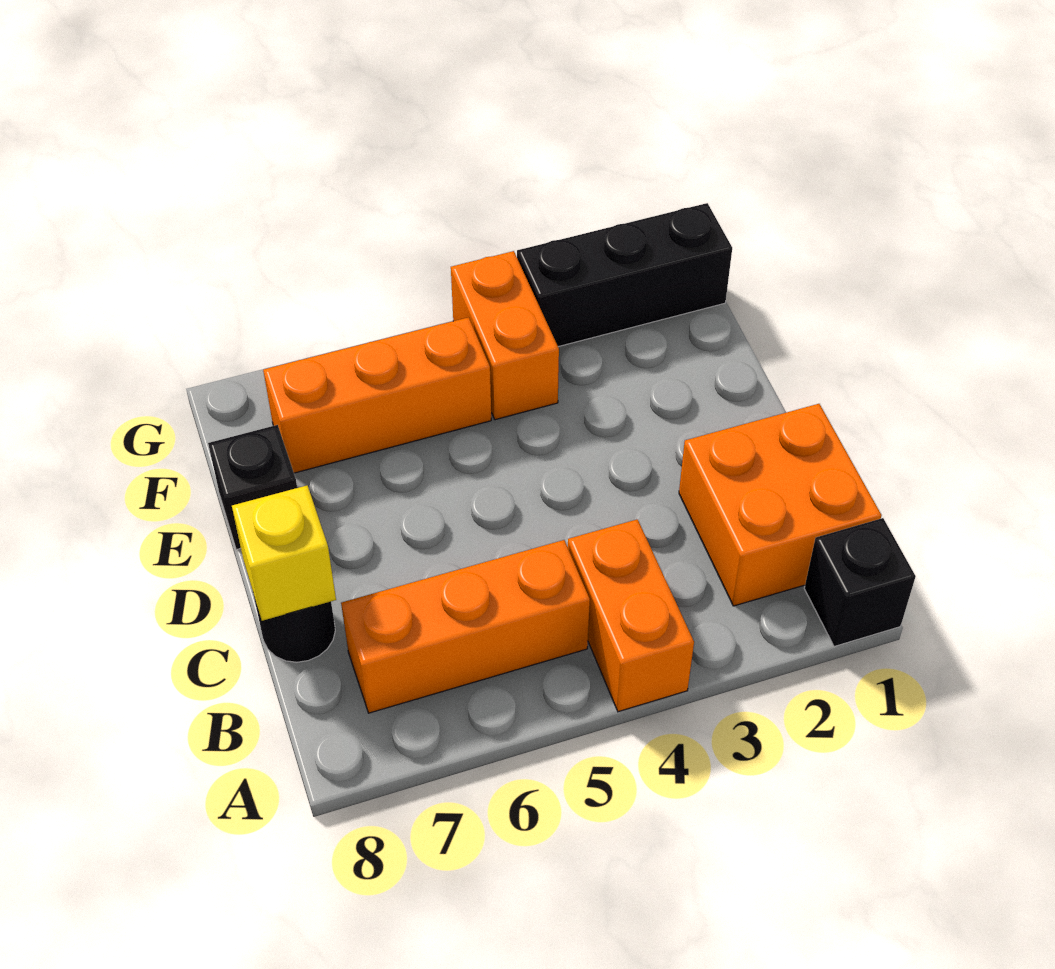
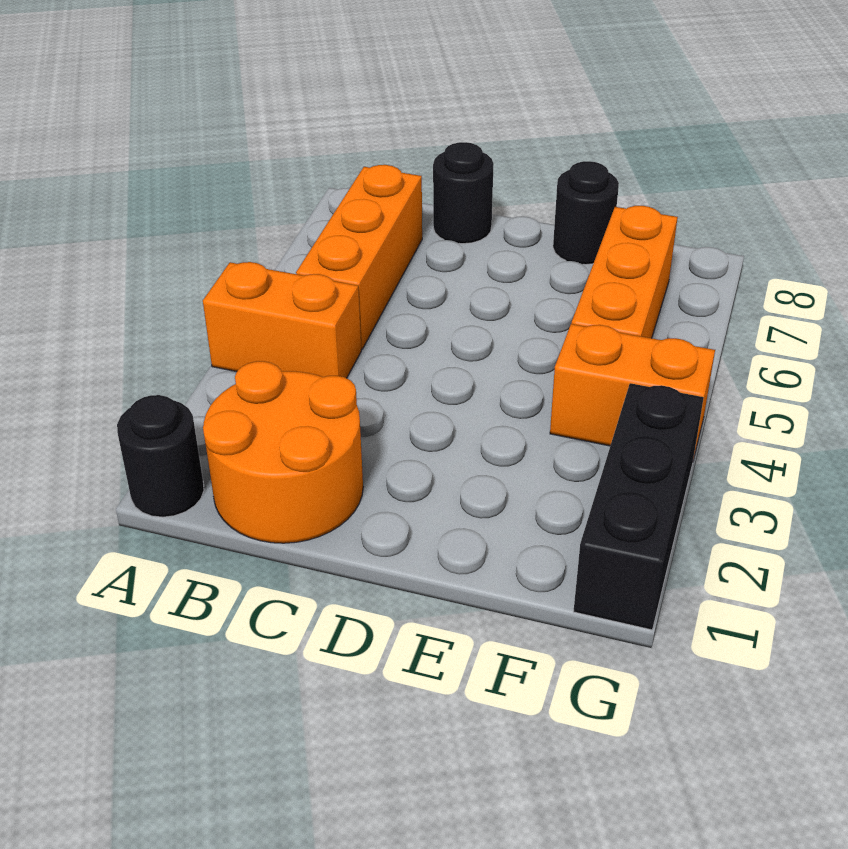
black 1x1 brick [804,518,916,647] -> black 1x1 round brick [117,395,204,517]
orange 2x2 brick [679,404,882,606] -> orange 2x2 round brick [203,361,363,543]
yellow 1x1 brick [232,486,336,621] -> none
black 1x1 brick [208,425,297,550] -> black 1x1 round brick [553,161,619,265]

